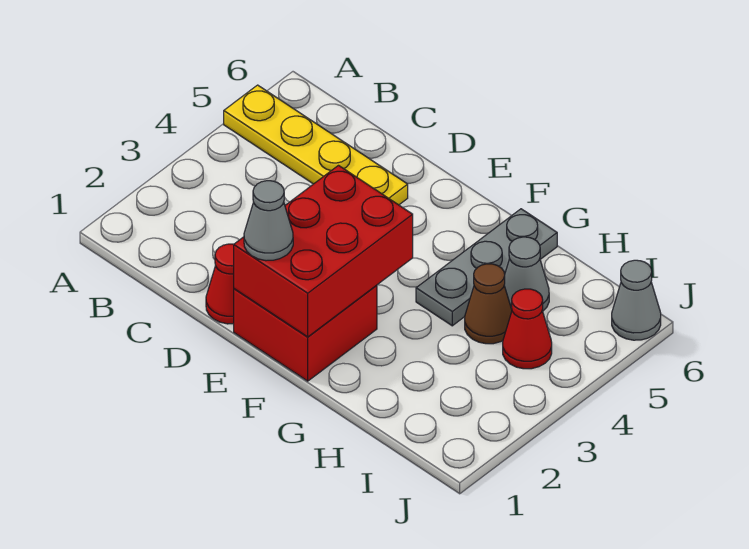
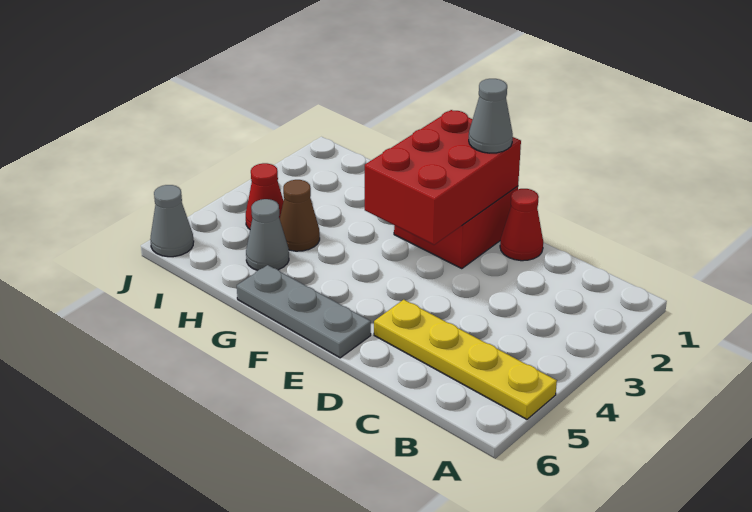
grey 1x3 plate [416,209,557,326] -> grey 1x3 plate turned to [237,265,371,358]

